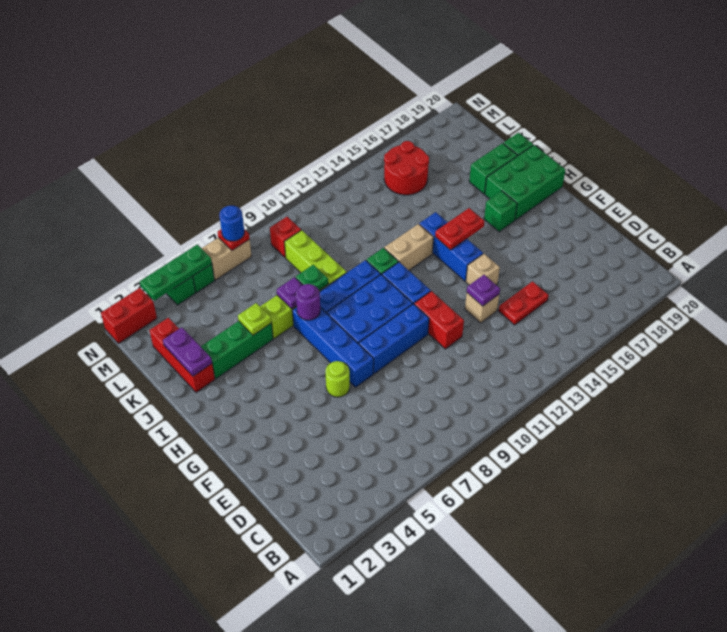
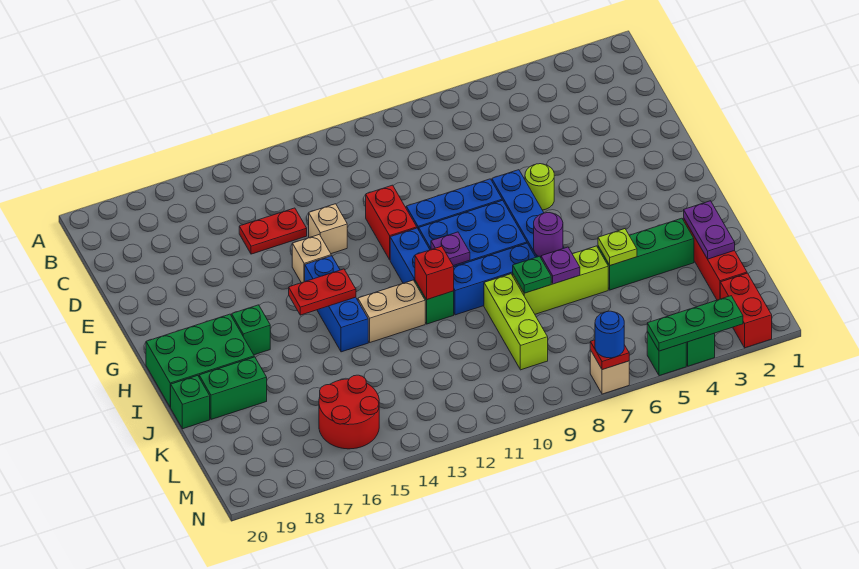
purple 1x1 plate [467,275,500,306] -> purple 1x1 plate moved to [431,232,470,266]
red 1x1 brick [270,217,301,258] -> red 1x1 brick moved to [415,246,454,299]
red 1x2 brick [101,288,157,343] -> red 1x2 brick turned to [720,273,772,348]
tan 1x2 brick [202,238,252,280] -> tan 1x1 brick [590,350,629,394]

